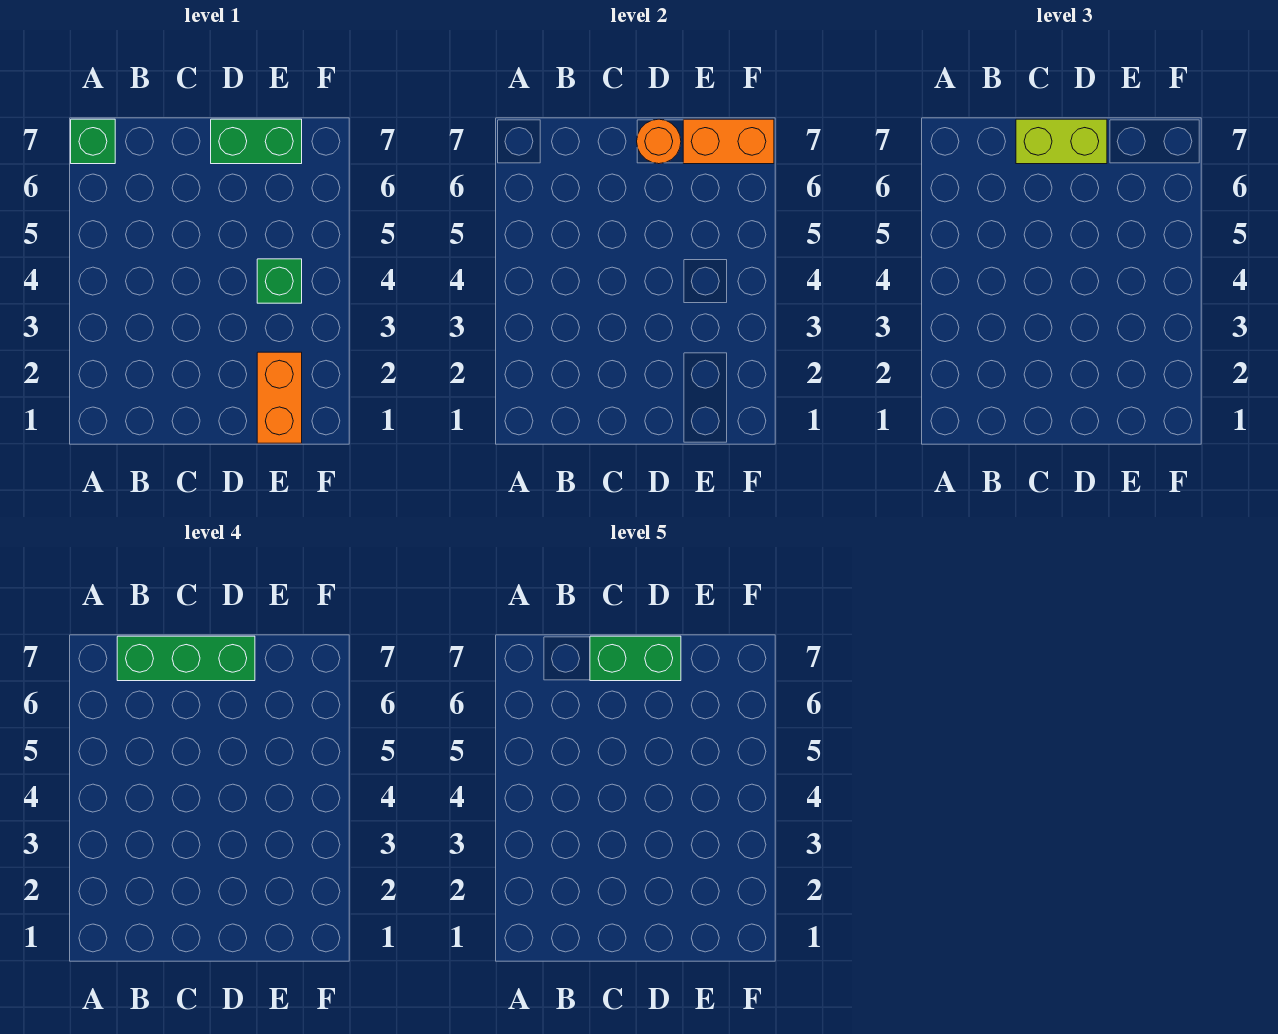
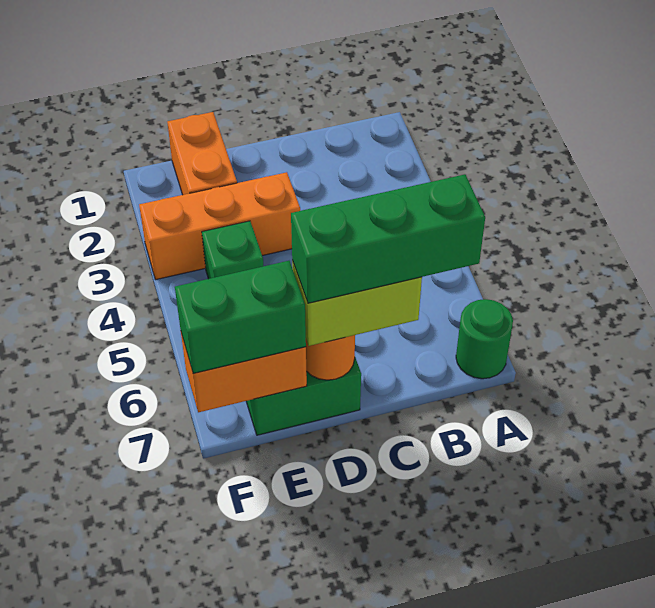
green 1x1 brick [71,119,115,164] -> green 1x1 round brick [456,299,513,379]
green 1x2 brick [590,636,681,681] -> green 1x2 brick moved to [175,261,306,373]
none -> orange 1x3 brick [139,172,300,280]

